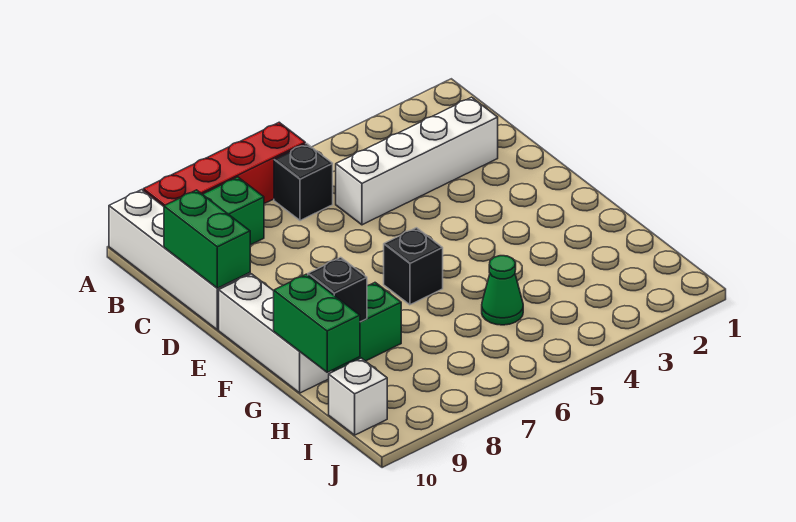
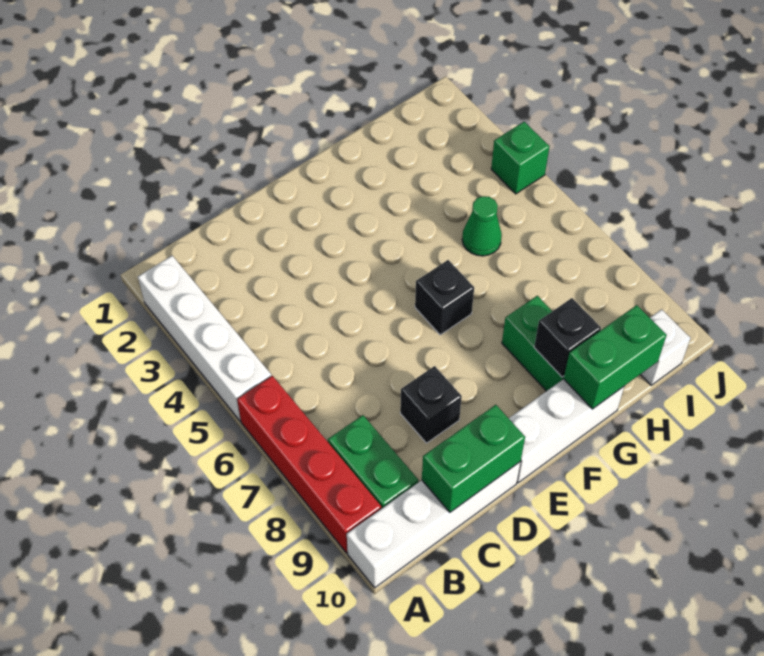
black 1x1 brick [274,143,333,221] -> black 1x1 brick moved to [400,366,462,443]
white 1x4 brick [336,97,498,225] -> white 1x4 brick moved to [138,256,271,421]
none -> green 1x1 brick [491,122,549,194]

